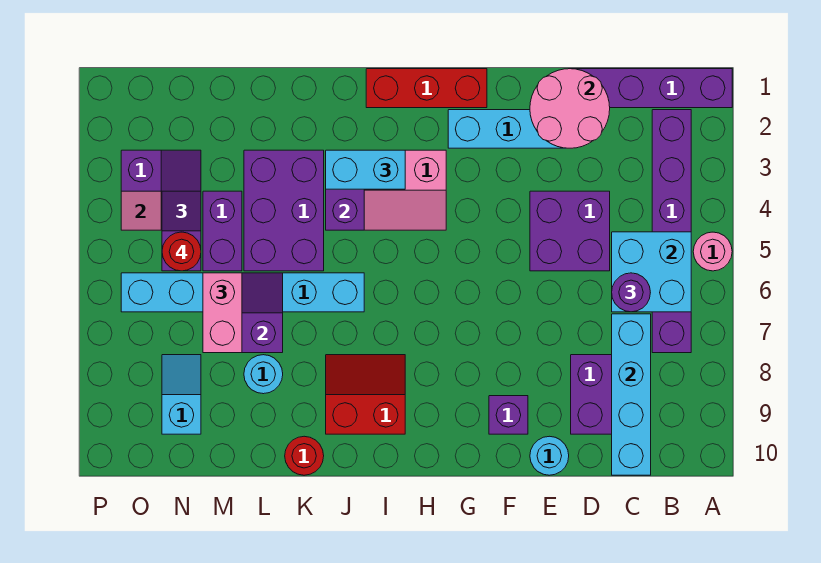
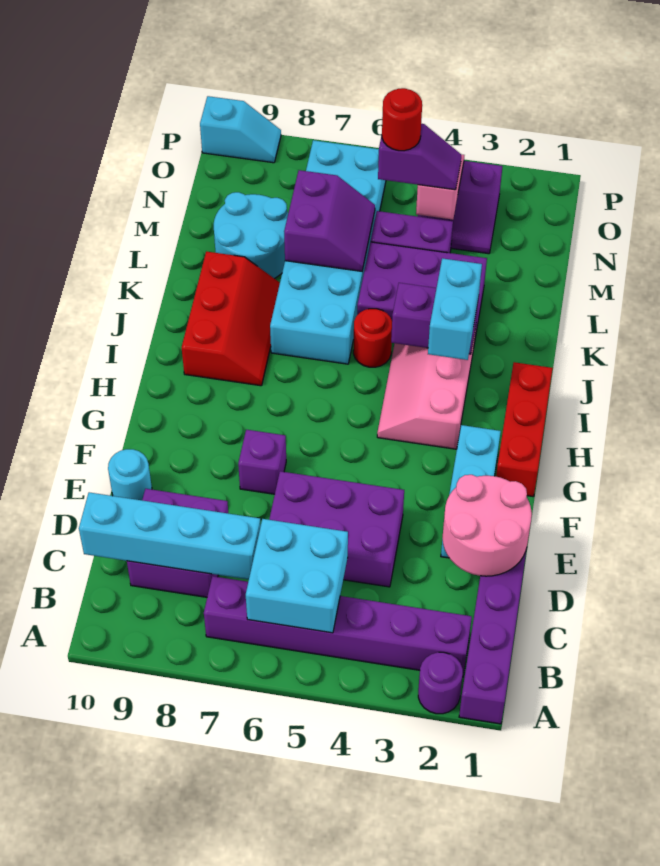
pink 1x1 round brick [693,232,732,271] -> none
purple 1x1 round brick [612,273,650,312] -> purple 1x1 round brick moved to [418,652,463,714]
purple 2x2 brick [530,191,610,271] -> purple 2x3 brick [269,471,404,587]
purple 1x1 brick [489,396,528,434] -> purple 1x1 brick moved to [238,430,286,494]
red 2x2 slope [326,355,405,434] -> red 2x3 slope [182,252,280,386]
cyan 1x6 brick [121,273,364,312] -> cyan 2x6 brick [270,140,386,364]
red 1x1 round brick [285,436,324,475] -> red 1x1 round brick moved to [353,309,392,367]
cyan 1x1 round brick [244,355,283,394] -> cyan 2x2 round brick [214,192,288,279]
pink 1x2 brick [203,273,242,353] -> none
cyan 1x2 slope [162,355,201,434] -> cyan 1x2 slope moved to [200,96,281,163]

